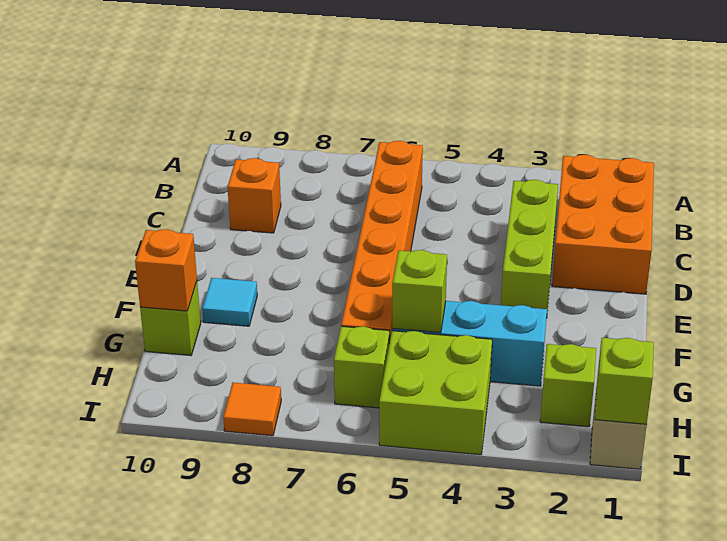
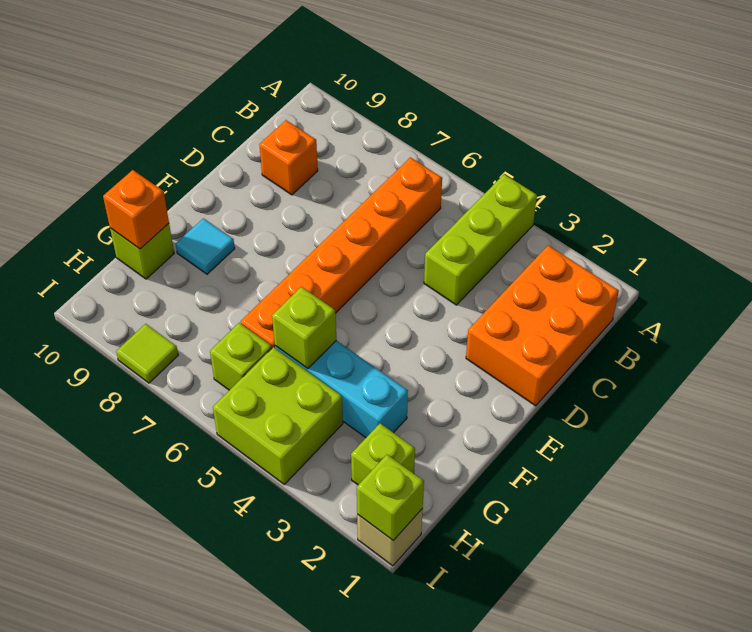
lime 1x3 brick [501,180,558,318] -> lime 1x3 brick moved to [424,174,537,305]
orange 1x1 tile [223,383,281,436] -> lime 1x1 tile [116,324,178,383]

